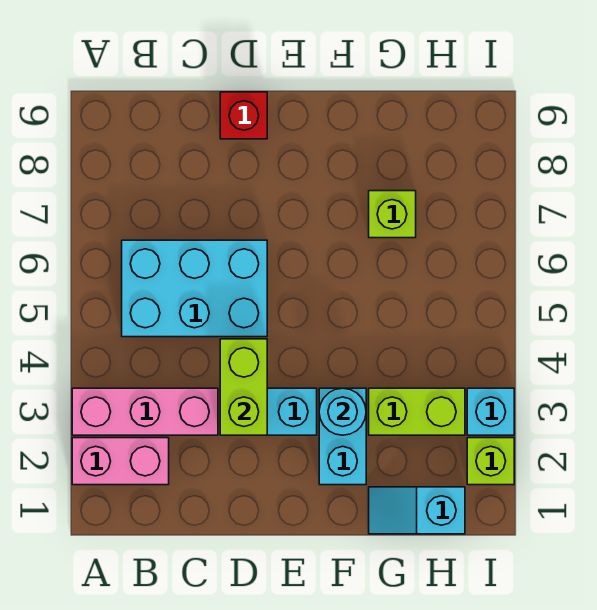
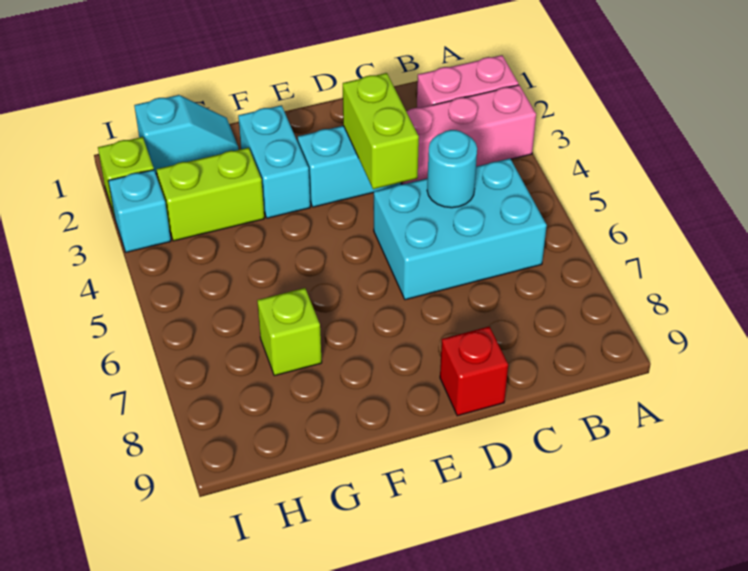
cyan 1x1 round brick [319,388,366,435] -> cyan 1x1 round brick moved to [427,130,477,208]

